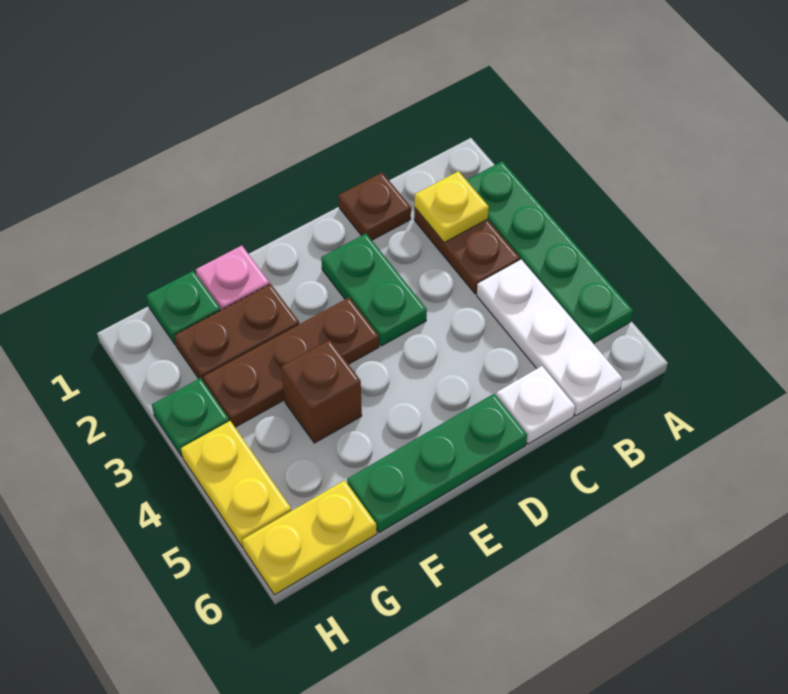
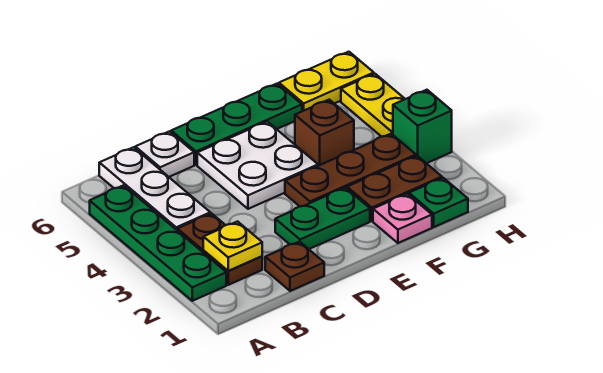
green 1x2 plate [321,234,427,346] -> green 1x2 plate turned to [275,188,370,249]
none -> white 2x2 plate [197,122,318,209]
green 1x1 plate [152,378,229,457] -> green 1x1 brick [393,90,452,163]

